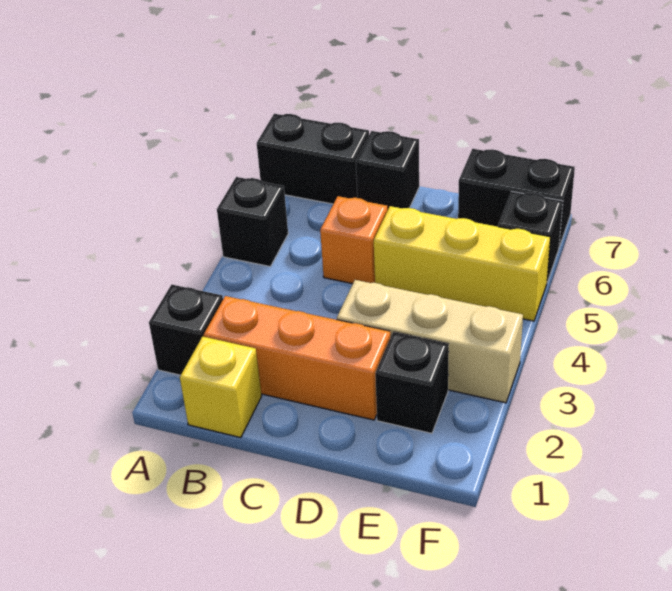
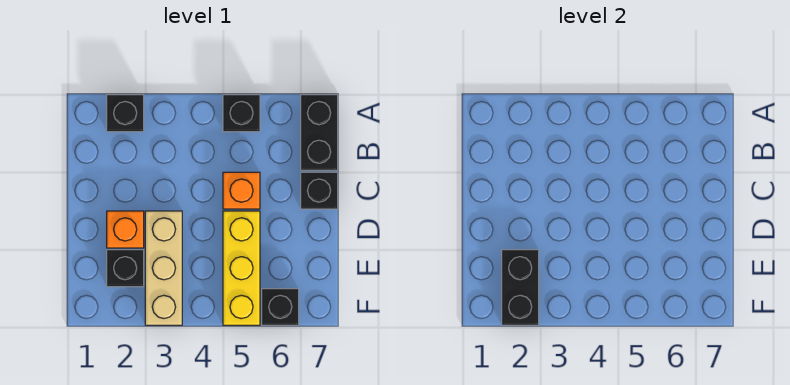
yellow 1x1 brick [180,337,262,438] -> none
orange 1x3 brick [204,296,390,420] -> orange 1x1 brick [107,211,144,248]
black 1x2 brick [458,149,575,247] -> black 1x2 brick moved to [502,250,539,325]

